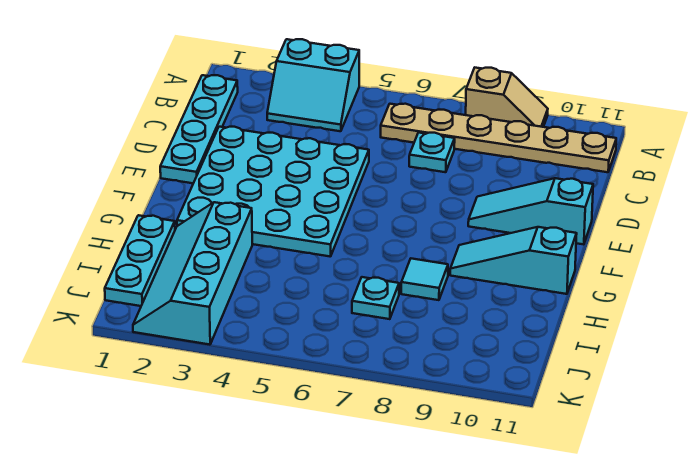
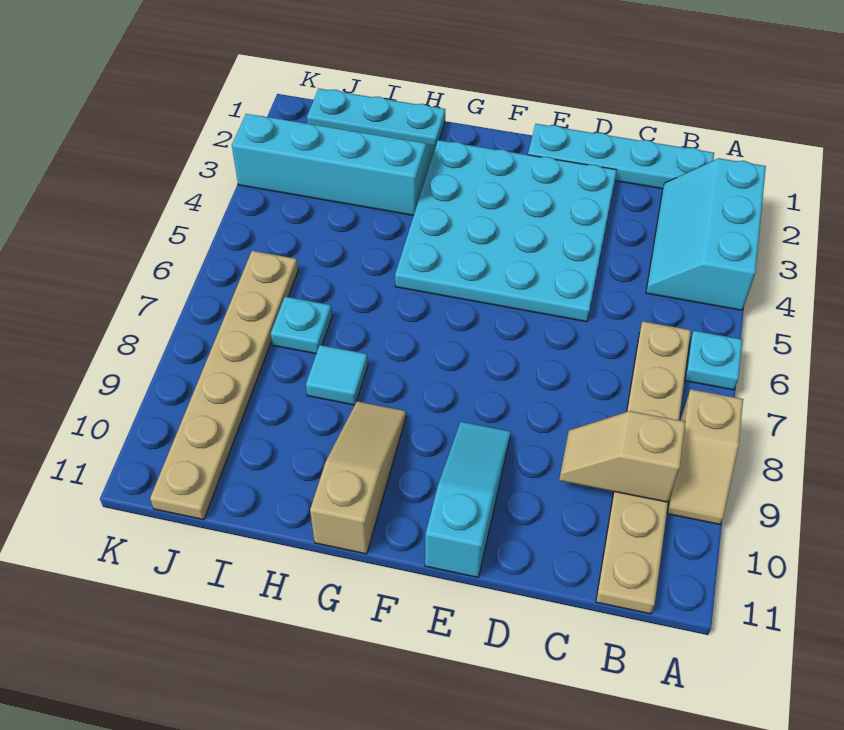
cyan 2x2 slope [267,39,359,131] -> cyan 2x3 slope [646,158,766,310]
none -> tan 1x2 slope [559,411,685,502]
cyan 1x1 plate [409,133,455,172] -> cyan 1x1 plate moved to [685,331,742,390]
cyan 1x3 slope [450,227,577,294] -> tan 1x3 slope [310,401,406,554]
none -> tan 1x6 plate [150,251,298,520]

